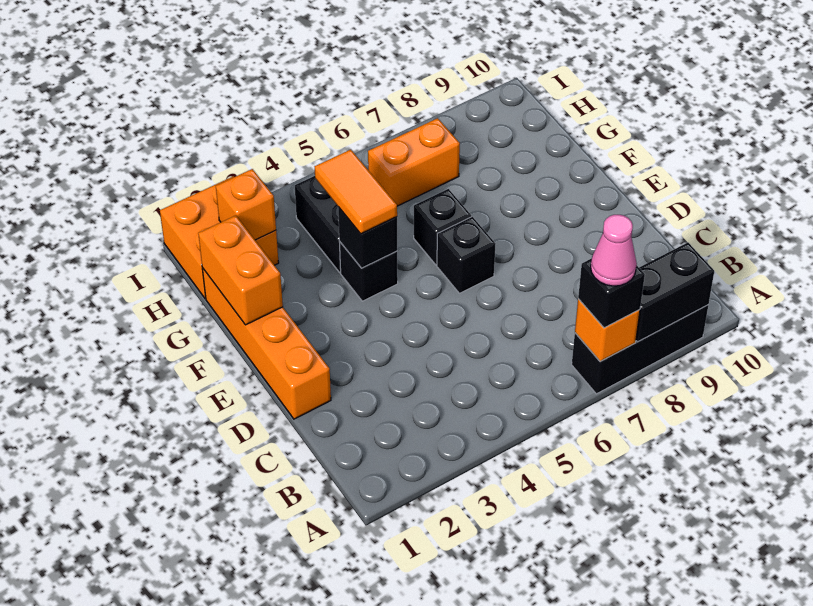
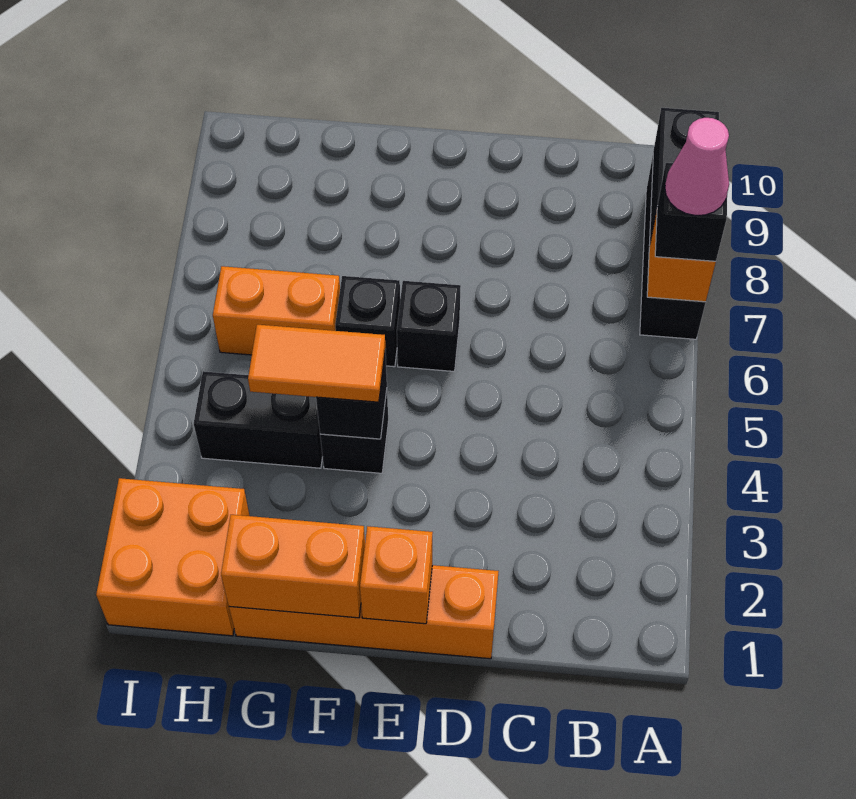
orange 1x1 brick [216,169,276,240] -> orange 1x1 brick moved to [360,526,433,624]
orange 1x2 brick [368,118,460,206] -> orange 1x2 brick turned to [213,266,340,355]

